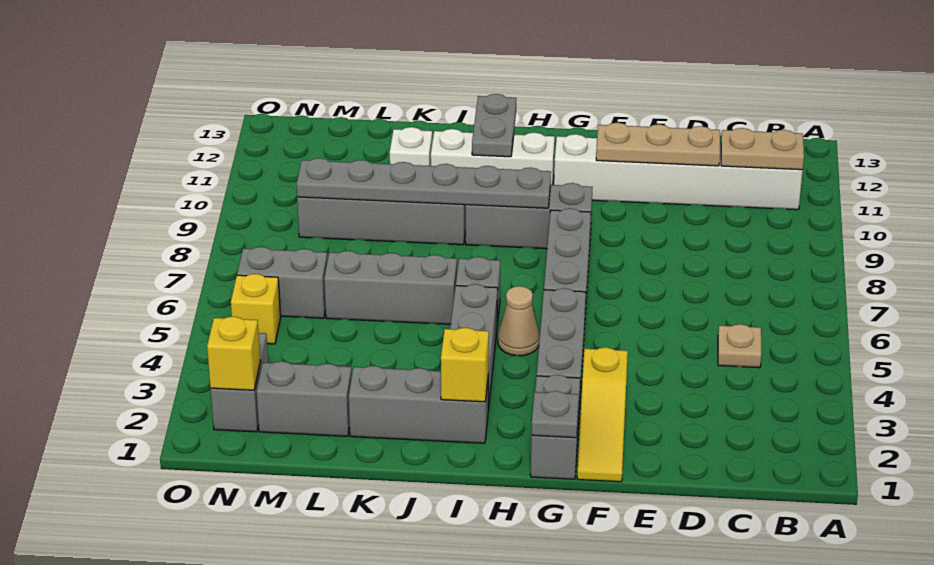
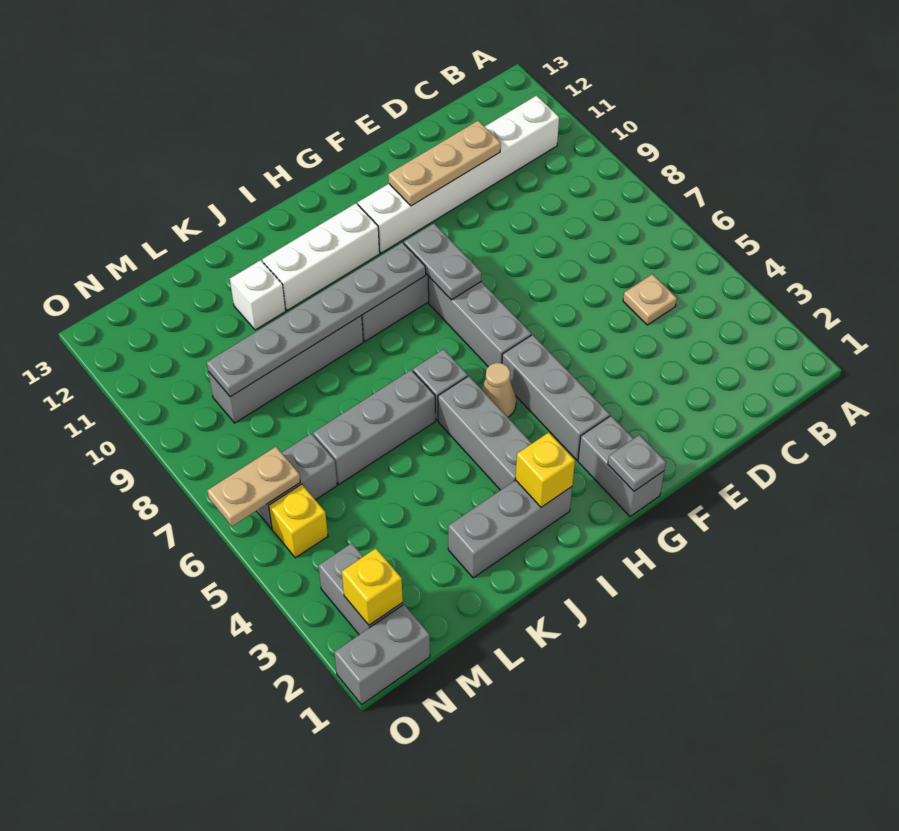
tan 1x2 plate [721,128,804,170] -> tan 1x2 plate moved to [207,447,300,526]
yellow 1x3 slope [577,347,628,482] -> none
grey 1x2 plate [472,94,516,157] -> grey 1x2 plate moved to [404,223,482,300]
grey 1x2 brick [257,361,352,436] -> grey 1x2 brick moved to [334,604,430,705]

